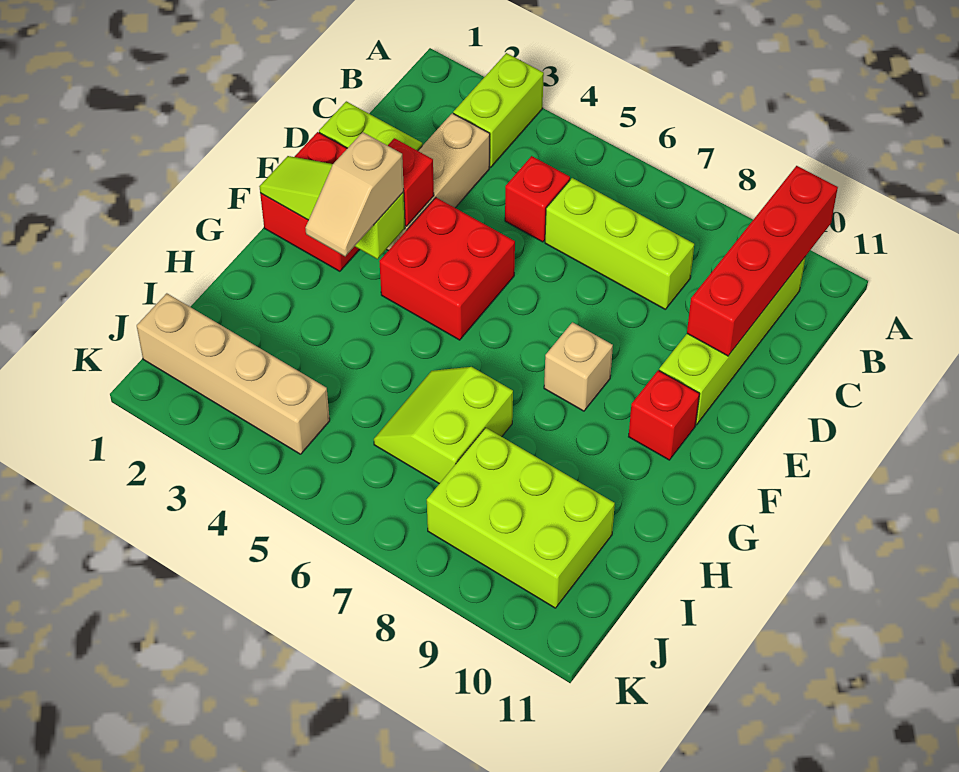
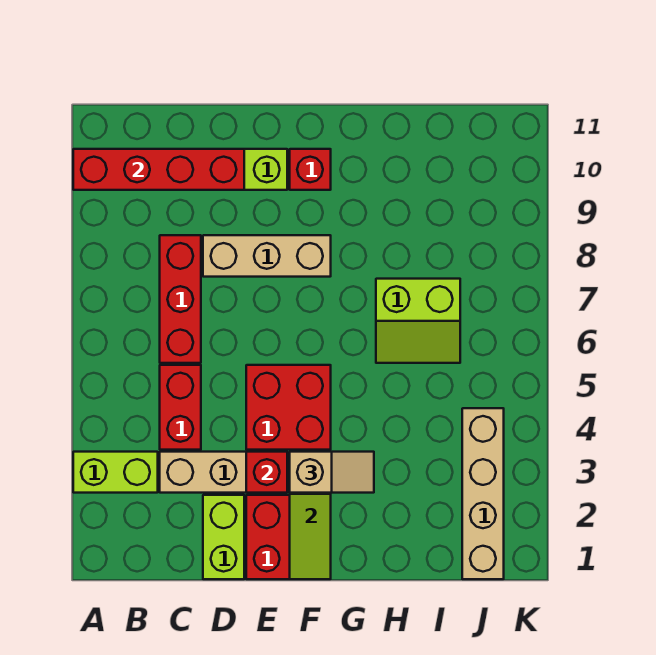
red 1x1 brick [505,156,570,242] -> red 1x2 brick [160,365,201,450]
lime 1x3 brick [545,178,694,309] -> red 1x3 brick [160,235,201,363]
tan 1x1 brick [544,322,613,411] -> tan 1x3 brick [203,235,331,277]
lime 2x3 brick [427,428,615,608] -> none

